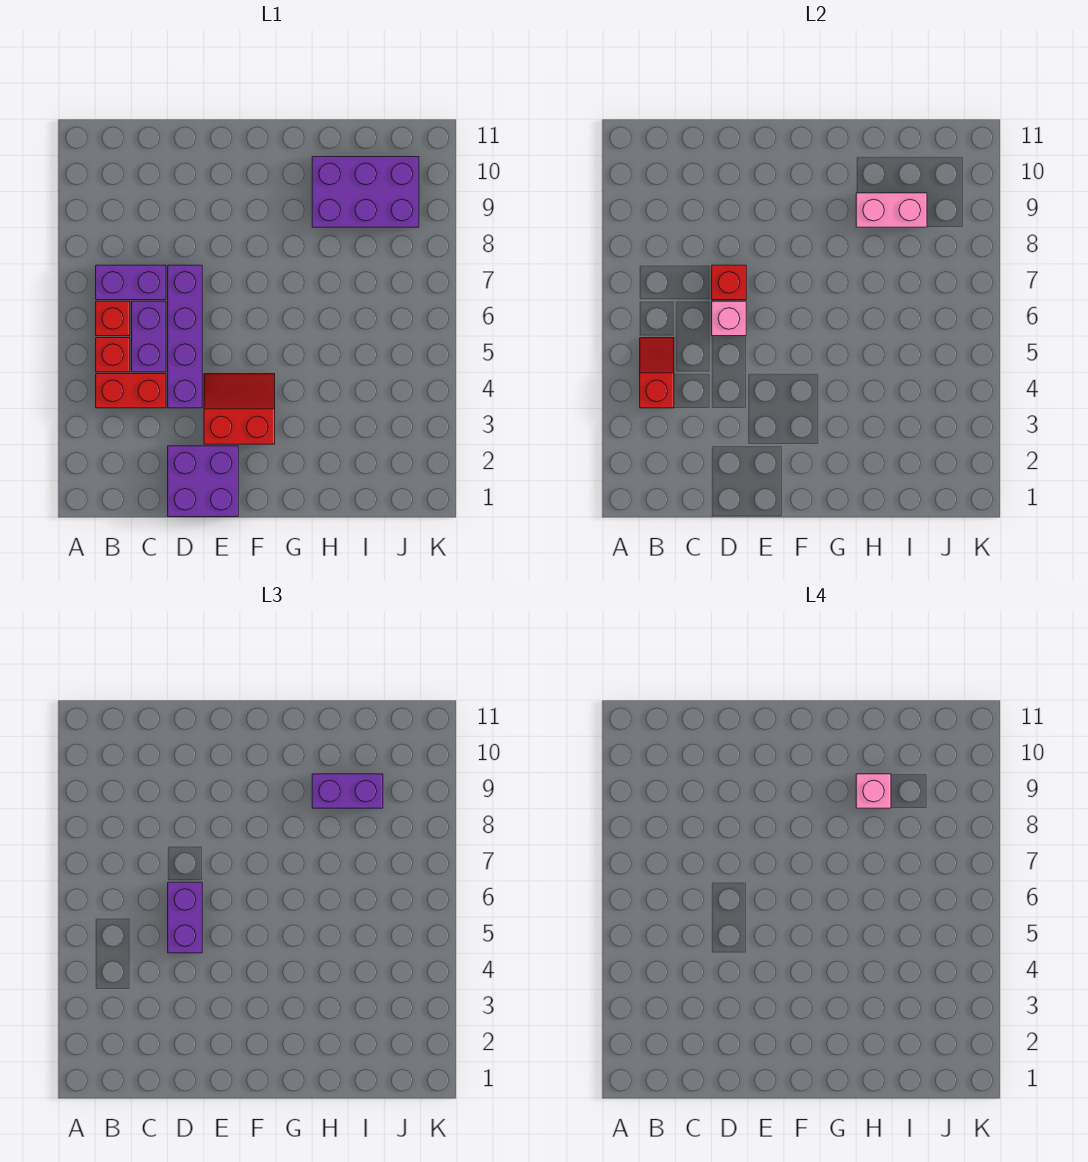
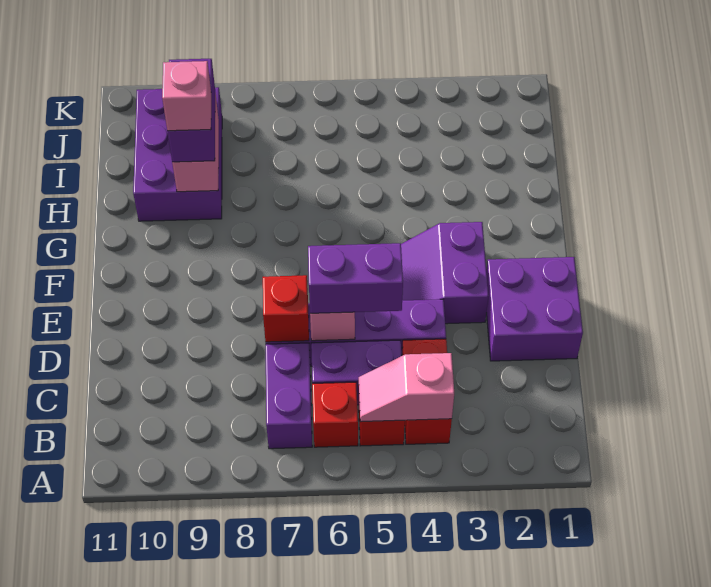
red 1x2 slope [640,338,674,408] -> pink 1x2 slope [359,353,454,422]
red 2x2 slope [204,374,275,444] -> purple 2x2 slope [401,222,489,324]

